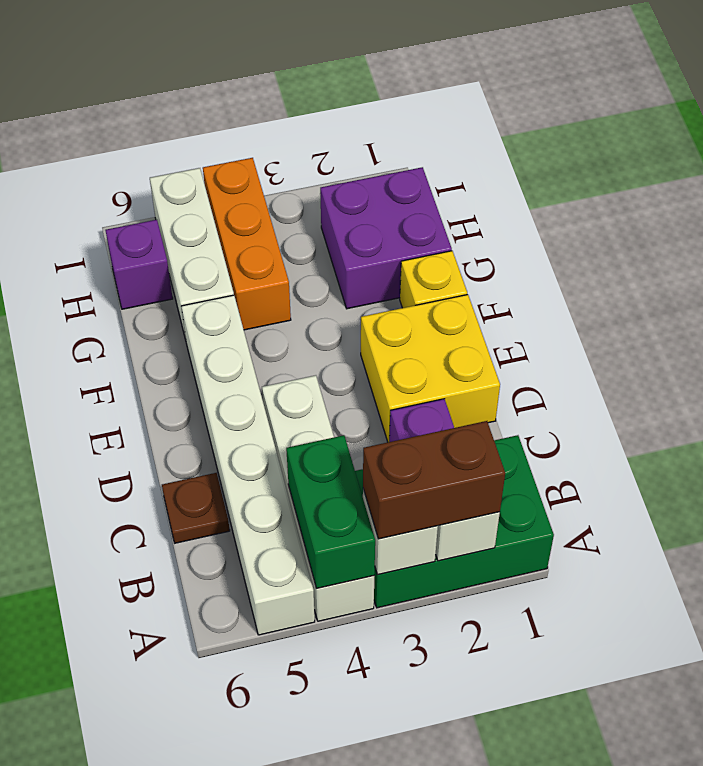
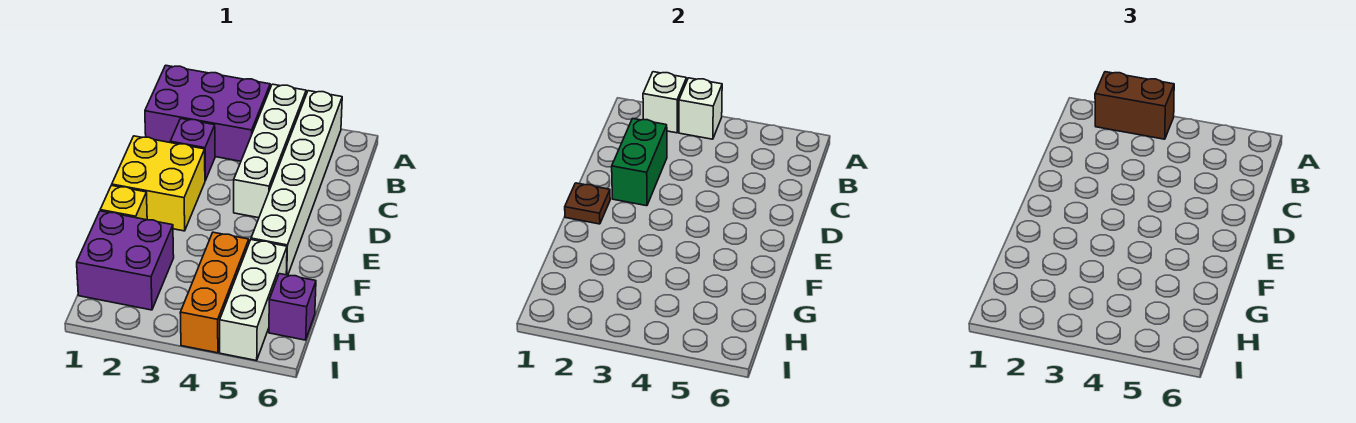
green 2x3 brick [355,435,554,608] -> purple 2x3 brick [145,65,270,161]
green 1x2 brick [286,435,375,589] -> green 1x2 brick moved to [612,119,667,206]
brown 1x1 plate [162,473,230,543] -> brown 1x1 plate moved to [565,183,610,224]

